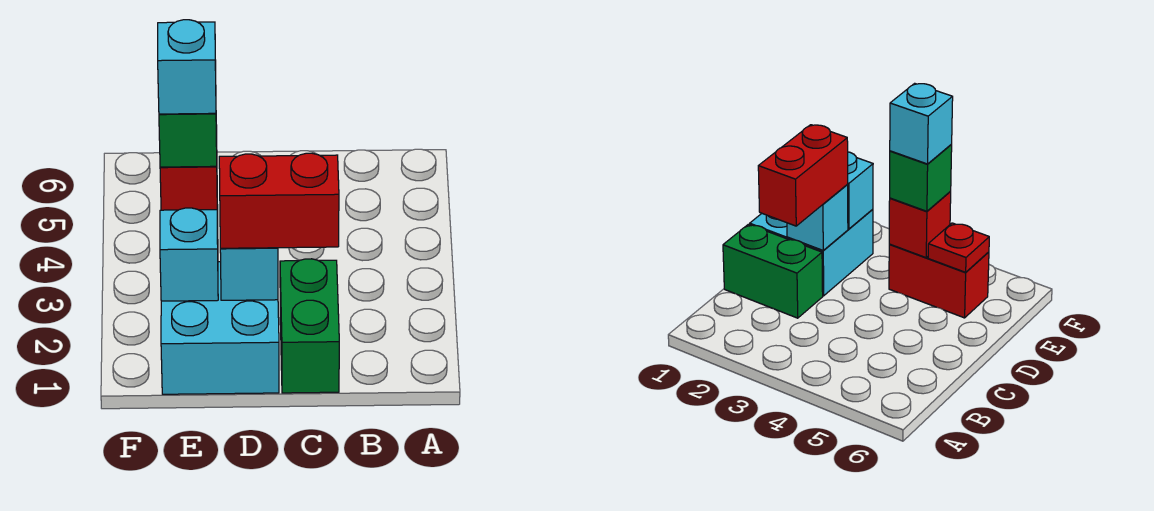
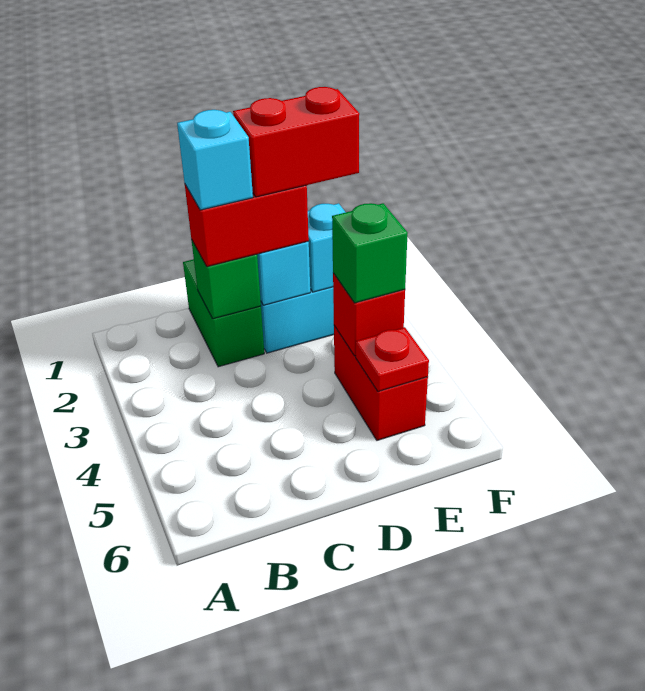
none -> green 1x1 brick [192,241,261,319]
none -> red 1x2 brick [233,87,359,197]
cyan 1x1 brick [158,20,216,114] -> cyan 1x1 brick moved to [177,110,253,210]

